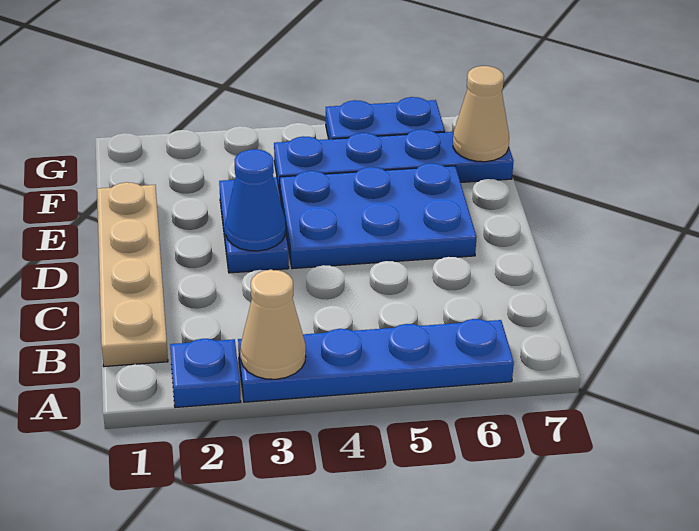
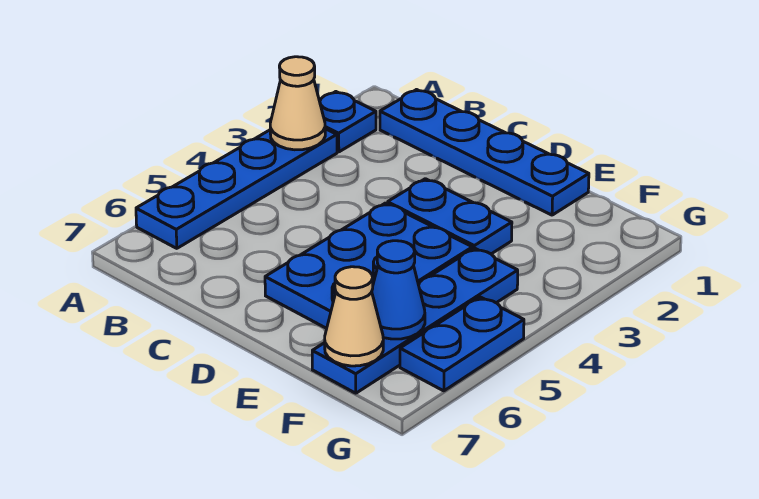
tan 1x4 plate [97,182,168,367] -> blue 1x4 plate [380,90,589,215]
blue 1x1 cone [225,149,286,251] -> blue 1x1 cone moved to [372,241,425,339]

